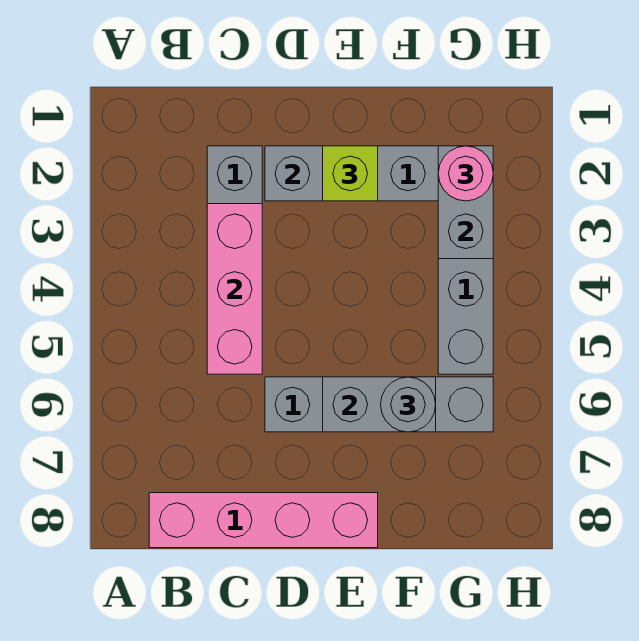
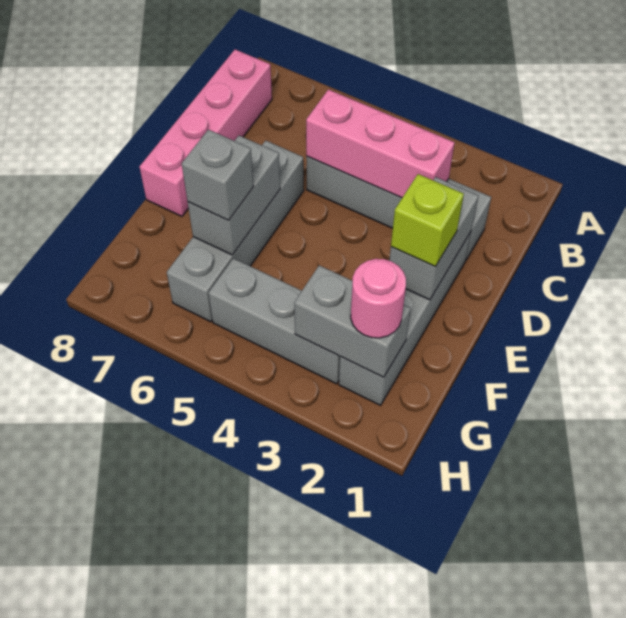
grey 1x1 round brick [381,377,436,432] -> grey 1x1 brick [182,130,254,220]

